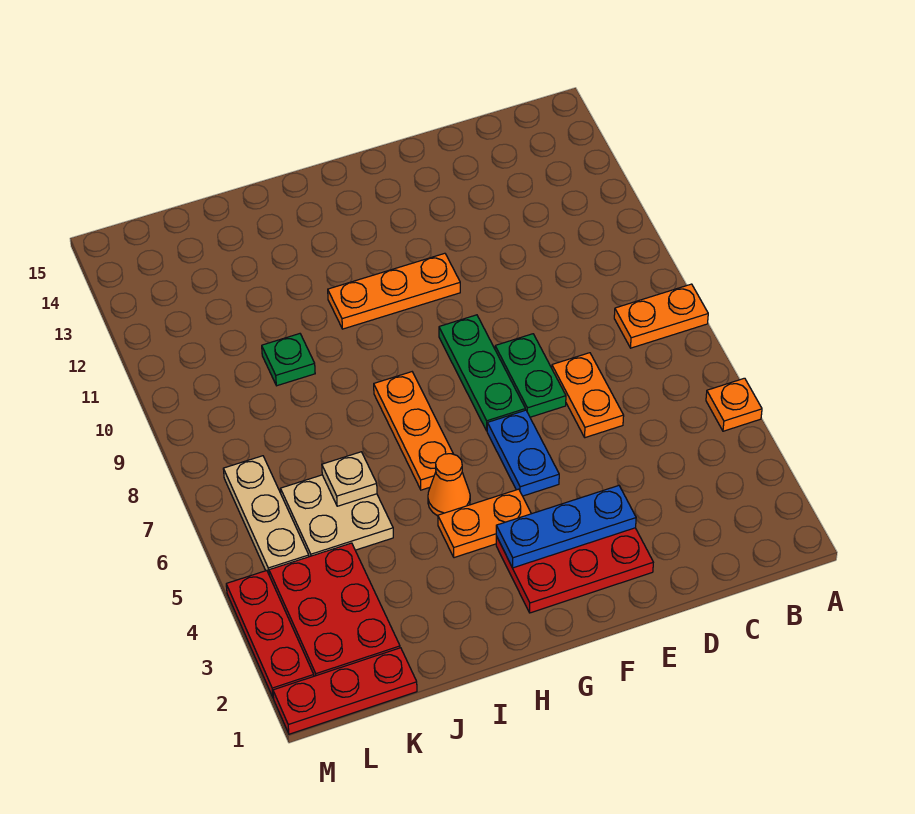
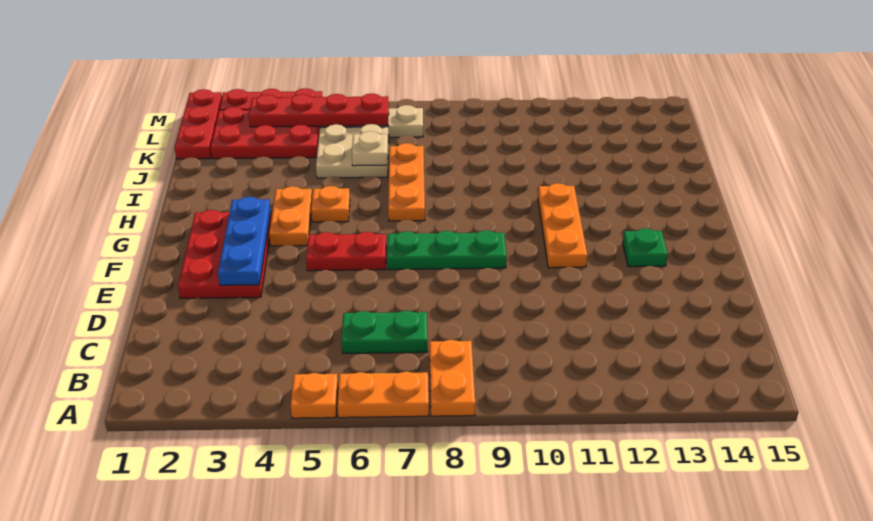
orange 1x2 plate [552,353,624,438] -> orange 1x2 plate moved to [337,371,429,418]
green 1x2 plate [495,334,566,417] -> green 1x2 plate moved to [341,311,428,353]
blue 1x2 plate [487,410,559,496] -> red 1x2 plate [306,232,386,271]
orange 1x1 cone [428,454,470,516] -> orange 1x1 plate [311,186,350,222]
orange 1x3 plate [374,372,453,490] -> orange 1x3 plate turned to [388,143,425,221]
green 1x1 plate [262,334,315,386] -> green 1x1 plate moved to [623,228,668,267]
none -> red 1x4 plate [249,94,389,127]

